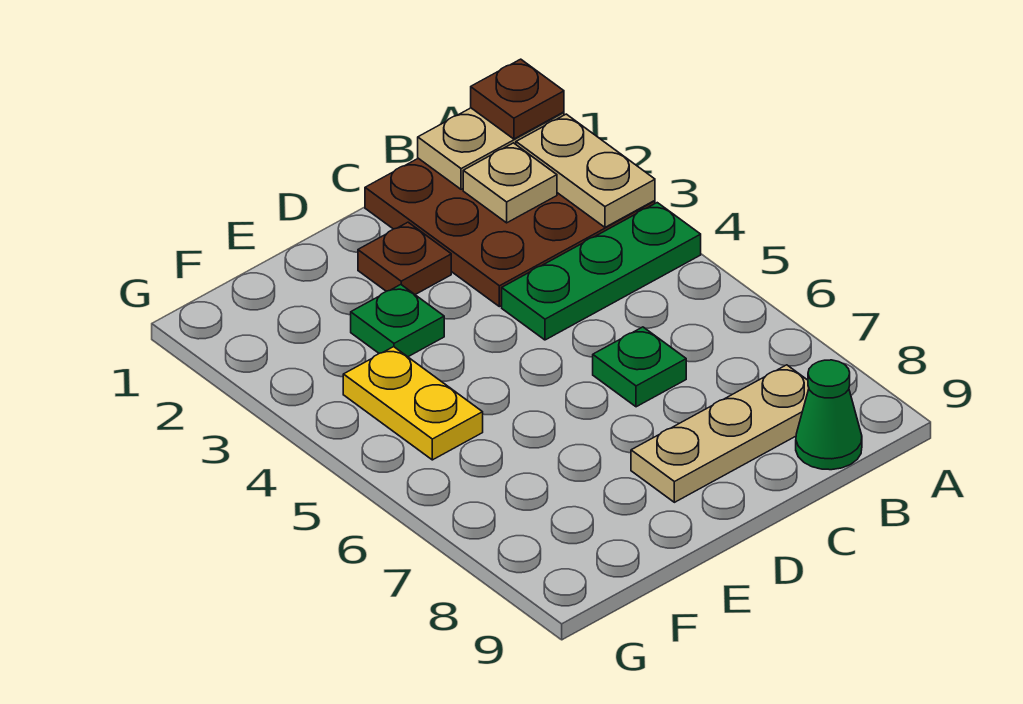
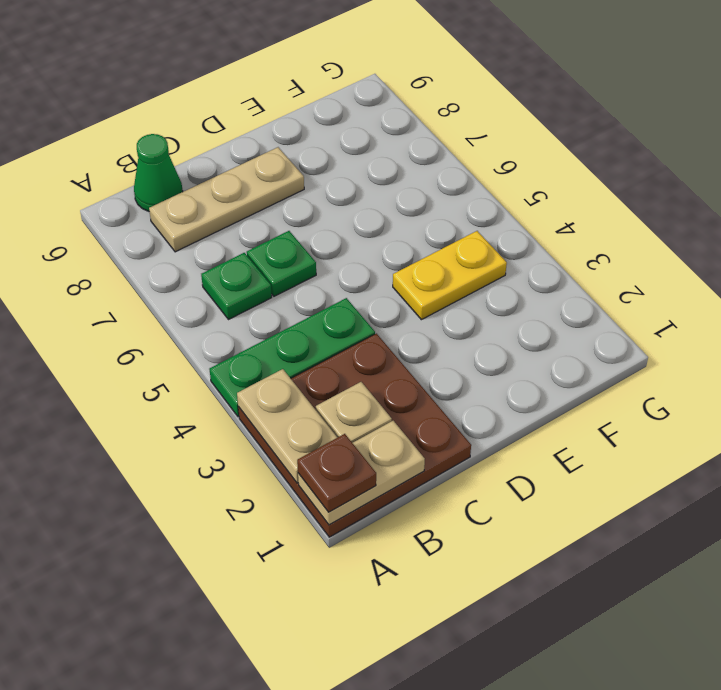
brown 1x1 plate [358,222,451,294] -> none
green 1x1 plate [351,285,444,357] -> green 1x1 plate moved to [201,253,272,320]
yellow 1x2 plate [343,347,483,460] -> yellow 1x2 plate turned to [393,231,507,320]

